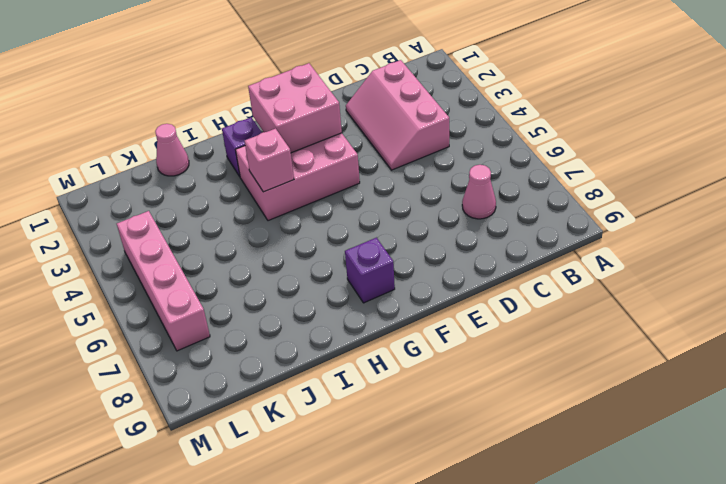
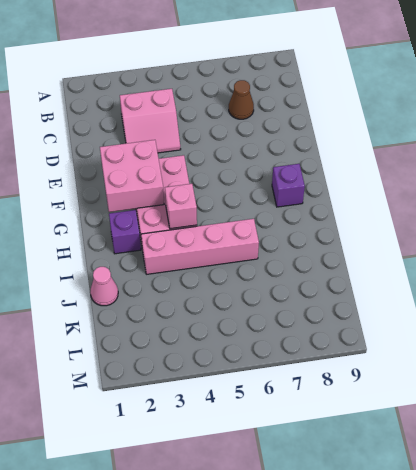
pink 2x3 slope [346,60,449,170] -> pink 2x2 slope [120,89,181,153]
pink 1x1 cone [462,165,496,219] -> brown 1x1 cone [229,80,254,119]
pink 1x4 brick [117,211,210,351] -> pink 1x4 brick moved to [141,219,259,274]

